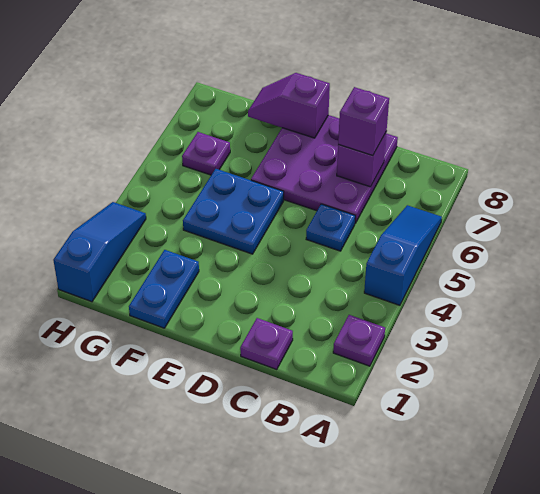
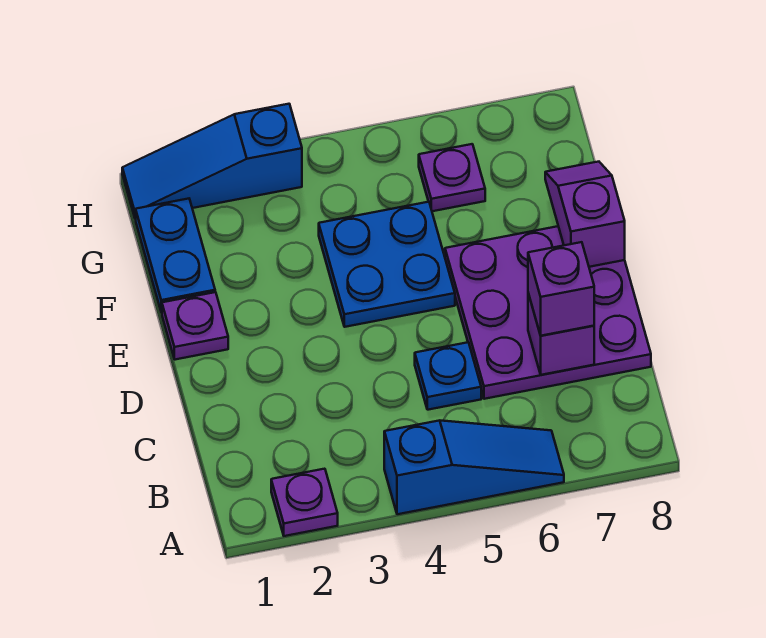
purple 1x1 plate [240,318,293,369] -> purple 1x1 plate moved to [162,292,228,360]
blue 1x2 plate [129,250,199,328] -> blue 1x2 plate turned to [136,199,215,313]
blue 1x3 slope [53,202,146,302] -> blue 1x3 slope turned to [122,104,302,219]

